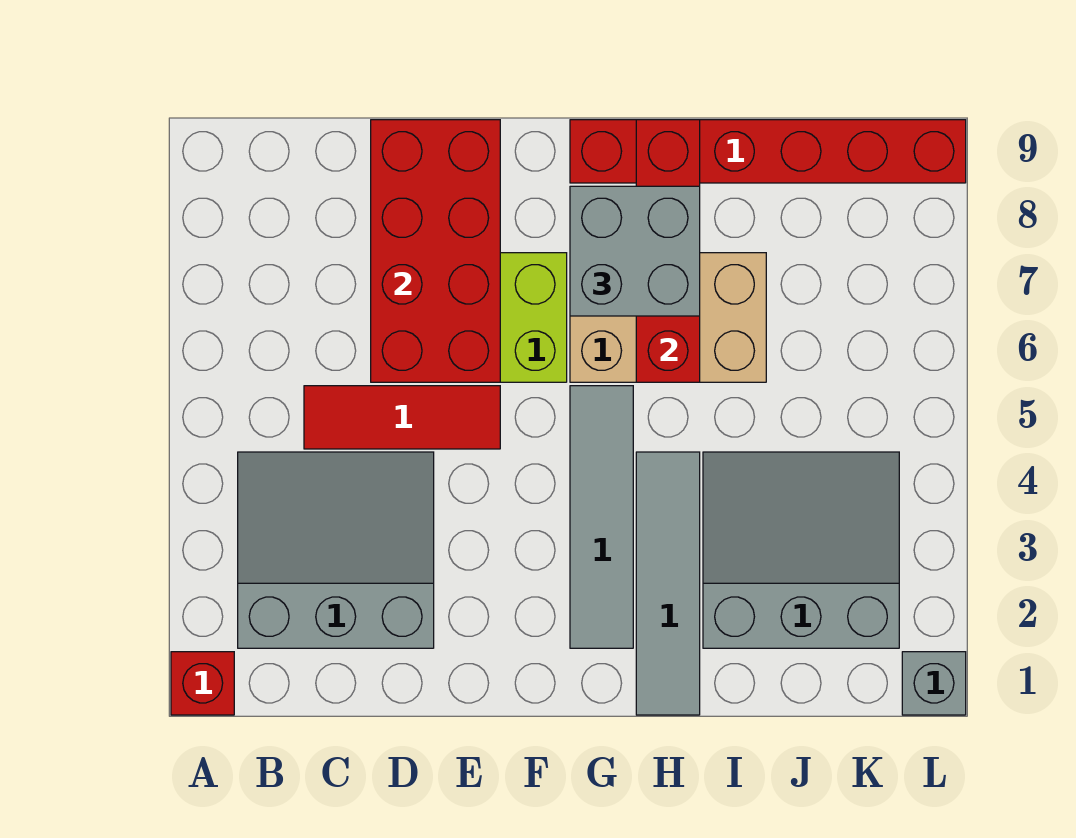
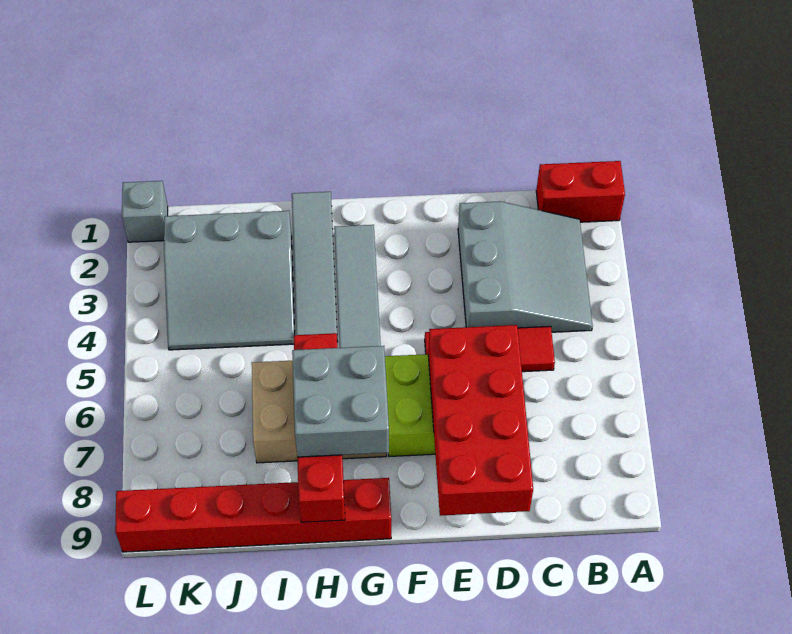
red 1x1 brick [171,652,234,715] -> red 1x2 brick [536,161,625,222]
grey 3x3 slope [238,452,434,648] -> grey 3x3 slope turned to [458,201,593,332]

